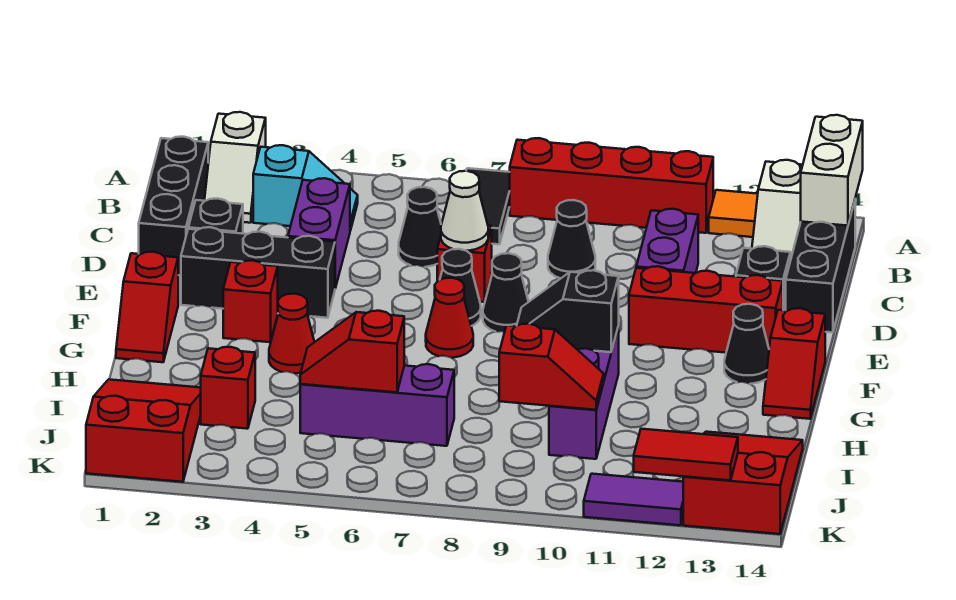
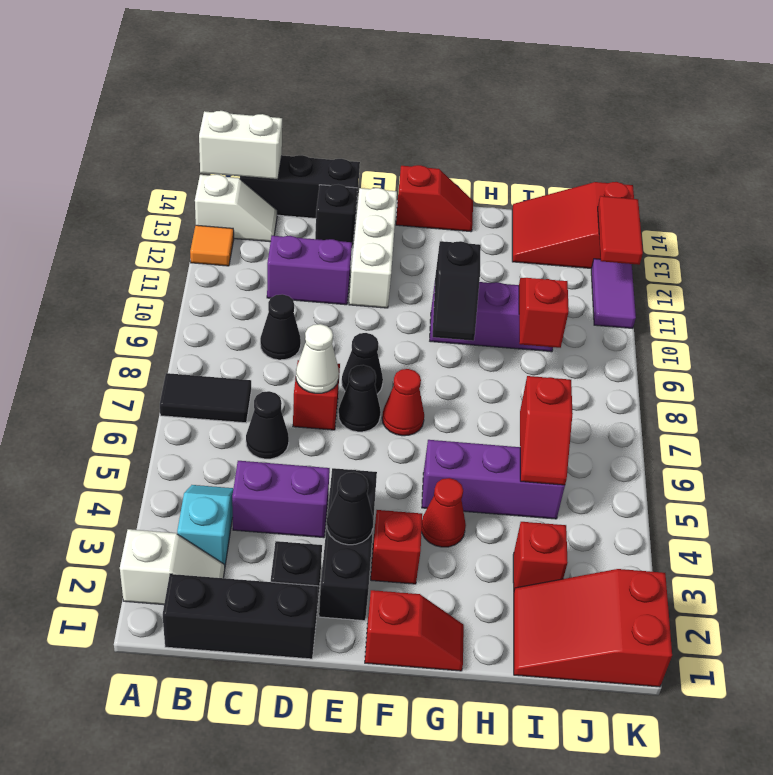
red 1x4 brick [510,138,713,233] -> none
red 1x3 brick [629,266,783,353] -> white 1x3 brick [349,188,397,308]
black 1x1 cone [724,304,769,384] -> black 1x1 cone moved to [327,472,373,545]
purple 1x3 brick [300,364,454,446] -> purple 1x3 brick turned to [422,440,565,519]

